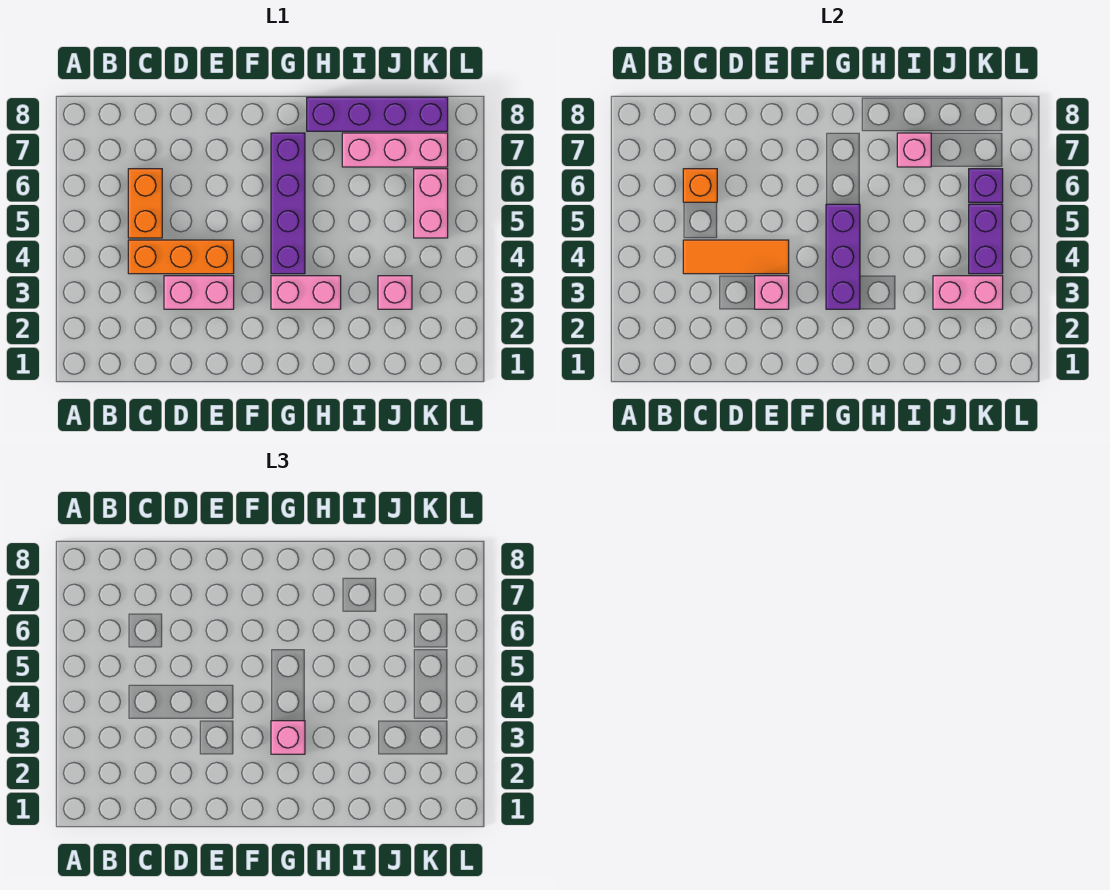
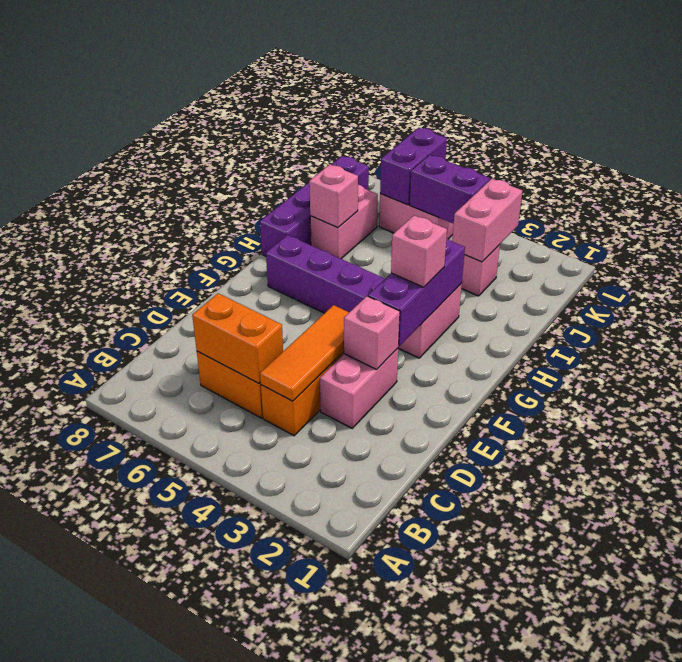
orange 1x1 brick [683,169,717,202] -> orange 1x2 brick [192,293,283,383]
purple 1x3 brick [826,204,860,309] -> purple 1x3 brick turned to [368,238,465,346]
pink 1x3 brick [342,133,448,167] -> pink 1x2 brick [310,185,378,259]
purple 1x1 brick [969,169,1003,202] -> purple 1x2 brick [380,128,447,205]

